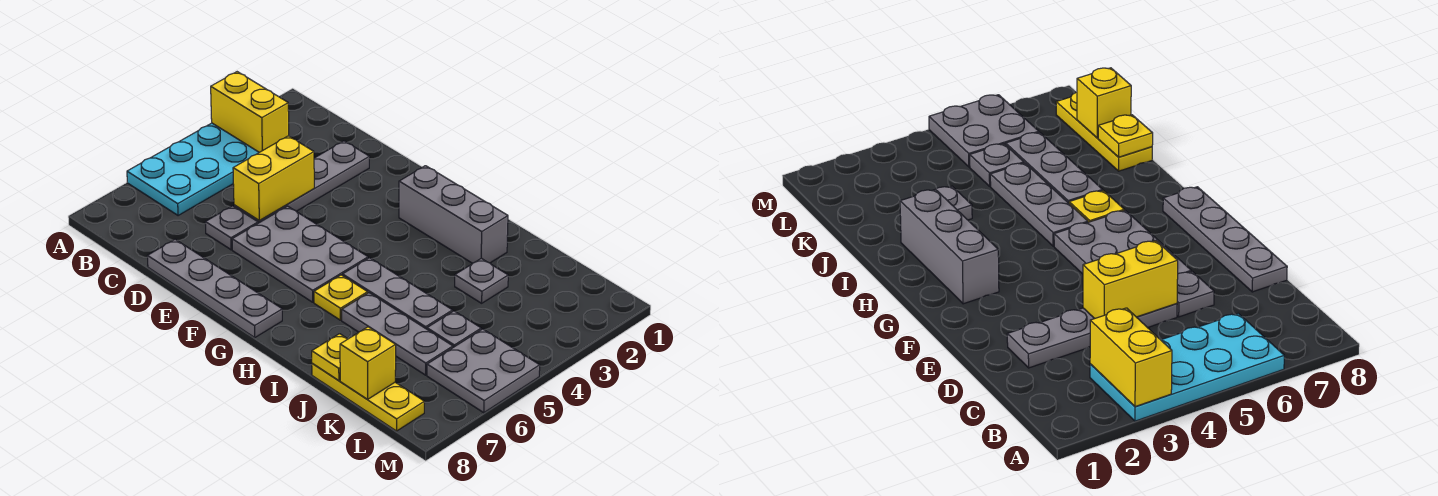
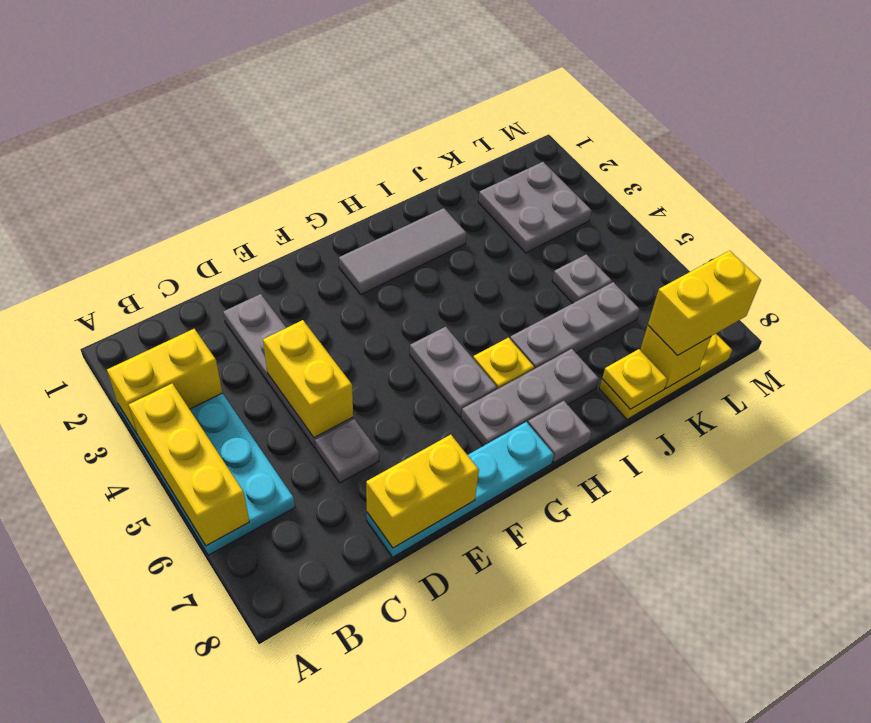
none -> yellow 1x3 brick [129,384,249,546]
grey 1x4 plate [147,239,282,337] -> cyan 1x4 plate [367,422,554,557]
none -> yellow 1x2 brick [366,435,479,548]
grey 2x3 plate [232,206,368,302] -> grey 1x2 plate [410,327,497,417]
grey 1x3 brick [399,166,508,263] -> grey 1x3 tile [339,208,467,294]
grey 1x3 plate [343,258,453,329] -> grey 1x3 plate moved to [461,349,599,446]
grey 1x1 plate [455,258,508,303] -> grey 1x1 plate moved to [528,401,592,463]
none -> yellow 1x2 brick [648,251,761,355]
grey 2x2 plate [427,329,540,413] -> grey 2x2 plate moved to [478,162,592,253]

